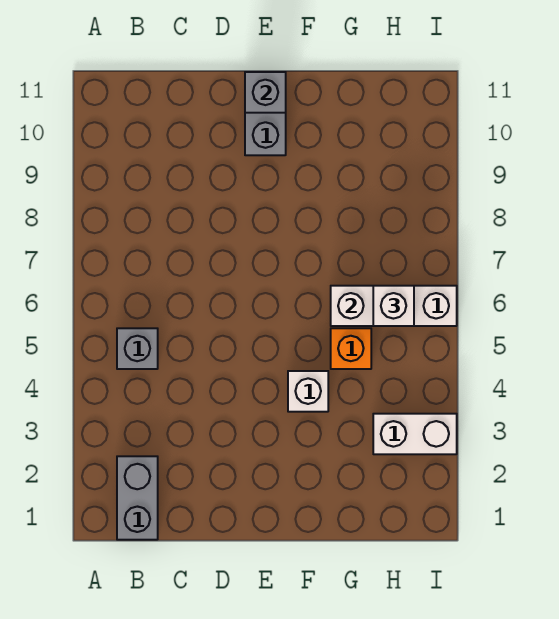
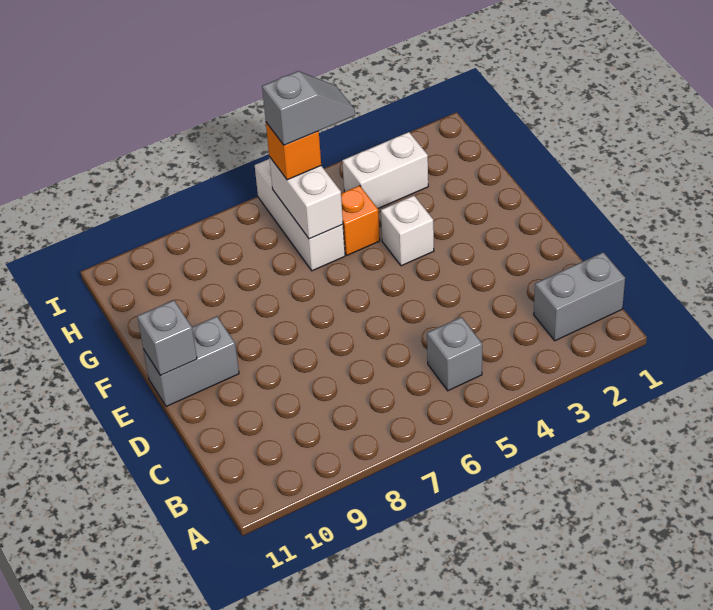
white 1x2 brick [373,414,457,454] -> white 1x2 brick turned to [342,132,428,208]
none -> grey 1x2 slope [262,71,355,145]
white 1x1 brick [373,286,414,326] -> orange 1x1 brick [266,123,321,180]

